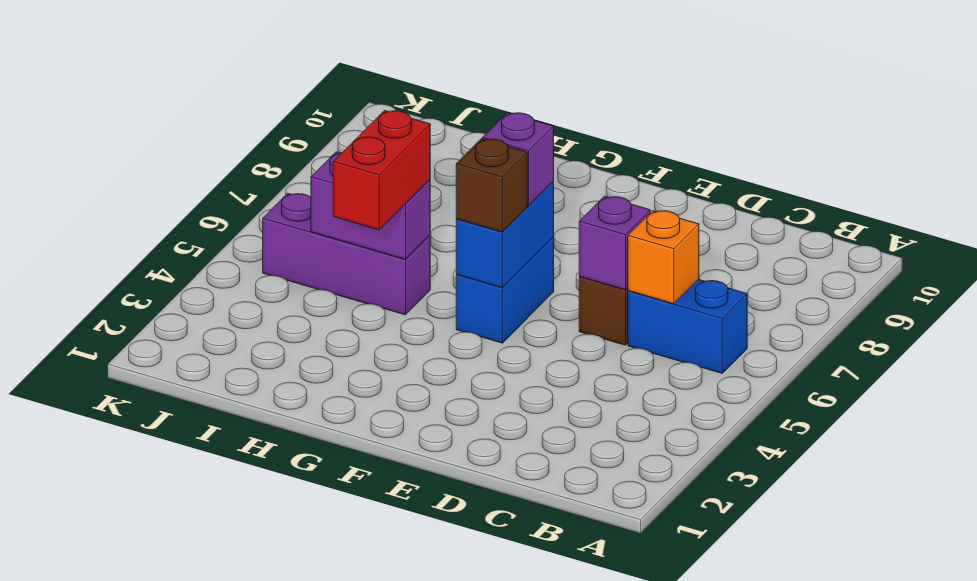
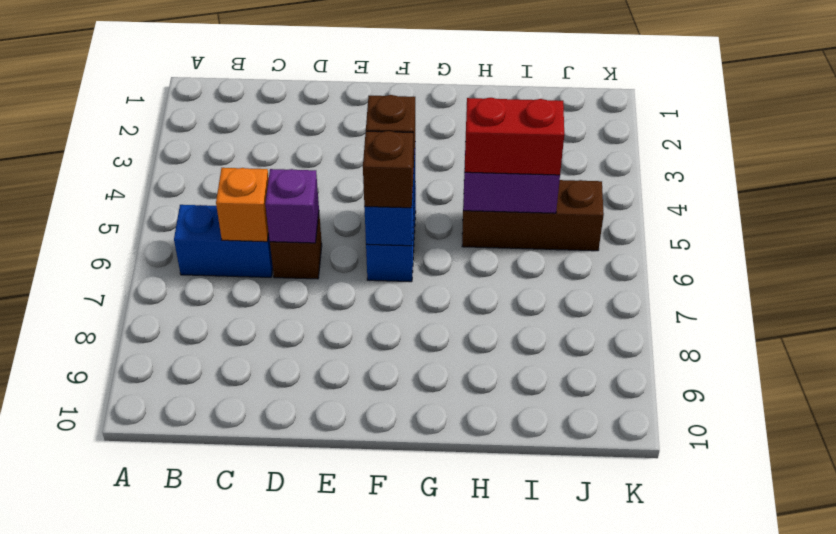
purple 1x1 brick [482,113,554,206] -> brown 1x1 brick [363,131,414,208]
red 1x2 brick [333,111,430,230] -> red 1x2 brick turned to [465,98,564,175]
purple 1x3 brick [263,193,430,315] -> brown 1x3 brick [462,180,604,251]

